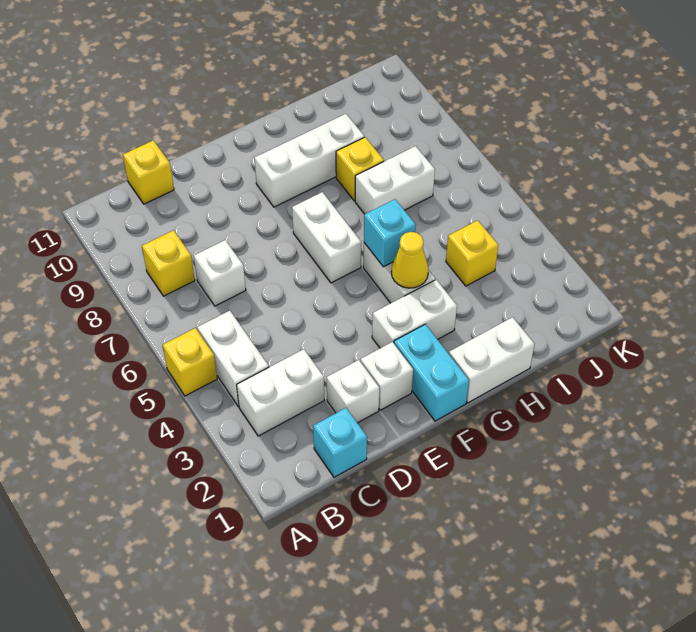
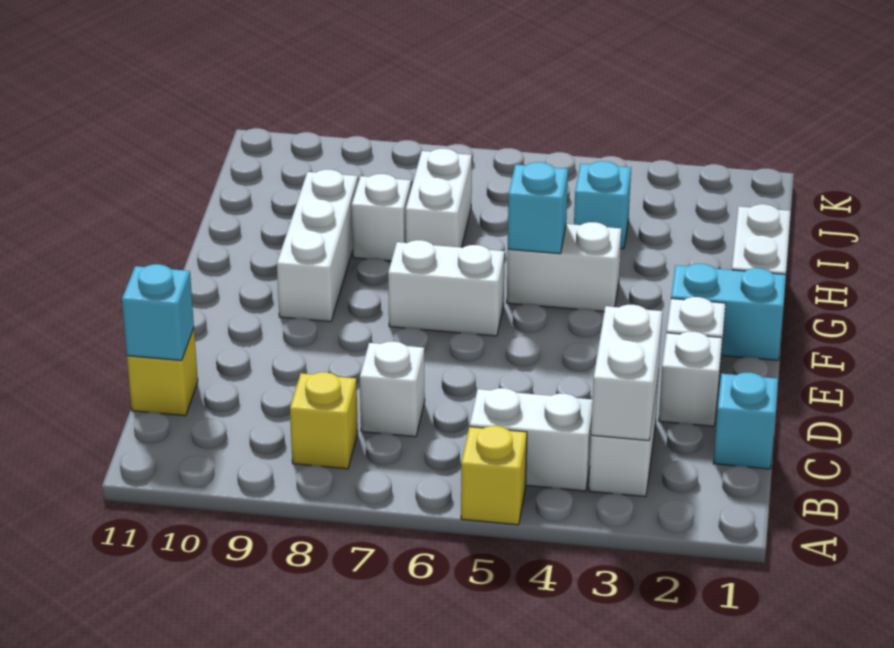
none -> cyan 1x1 brick [122,264,194,360]
white 1x2 brick [372,280,457,348] -> white 1x2 brick moved to [591,305,662,440]
yellow 1x1 cone [391,232,428,288] -> none
yellow 1x1 brick [336,137,384,201] -> white 1x1 brick [352,174,411,261]
yellow 1x1 brick [446,220,498,286] -> cyan 1x1 brick [574,161,631,249]

